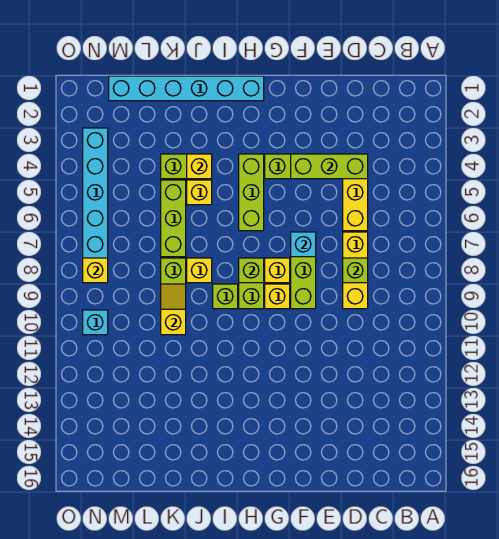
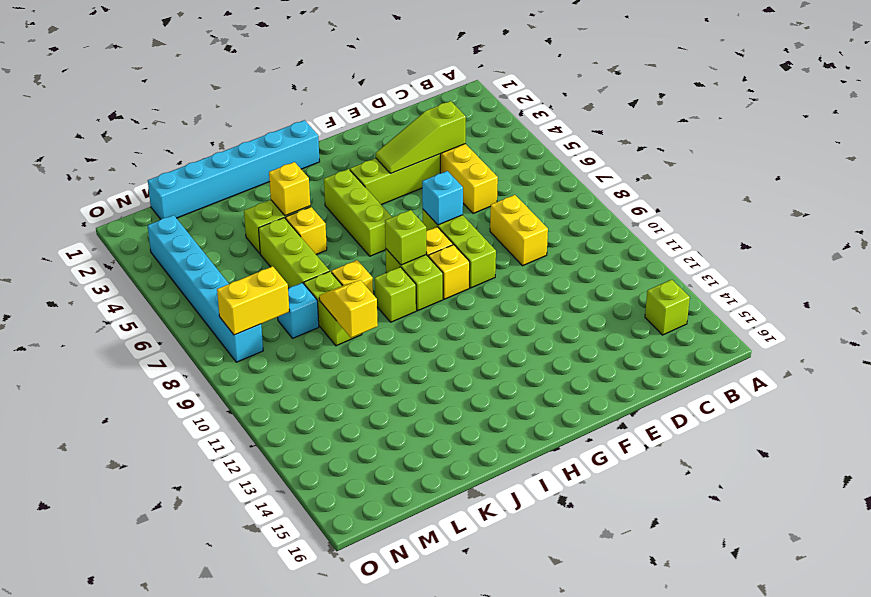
lime 1x3 brick [291,154,368,179] -> lime 1x3 slope [376,101,466,173]
yellow 1x3 brick [343,232,368,309] -> yellow 1x2 brick [490,195,548,266]
lime 1x1 brick [343,258,368,283] -> lime 1x1 brick moved to [645,280,690,335]
yellow 1x1 brick [83,258,108,283] -> yellow 1x2 brick [217,266,289,335]
cyan 1x1 brick [83,310,108,335] -> cyan 1x1 brick moved to [278,283,319,338]

